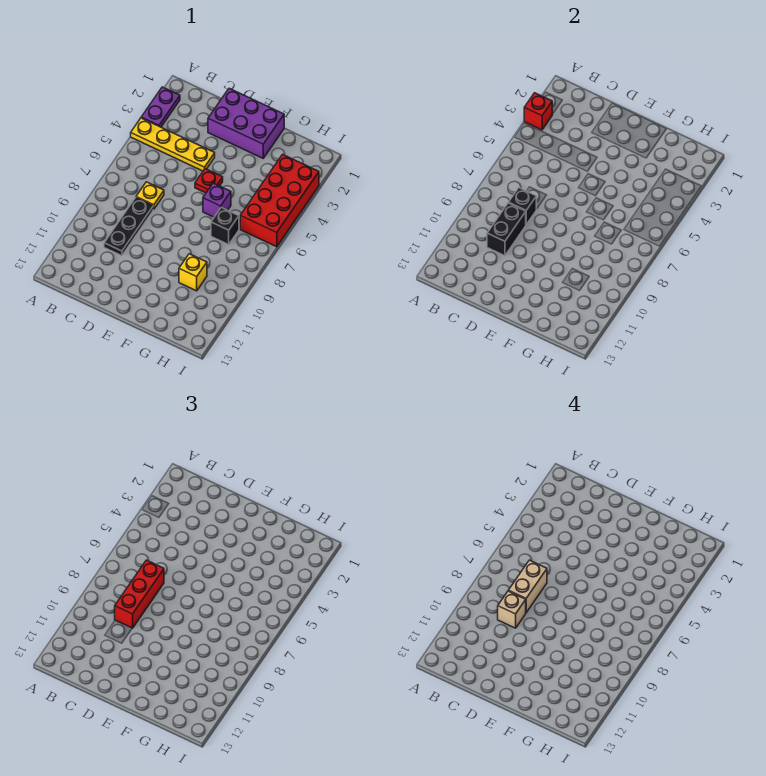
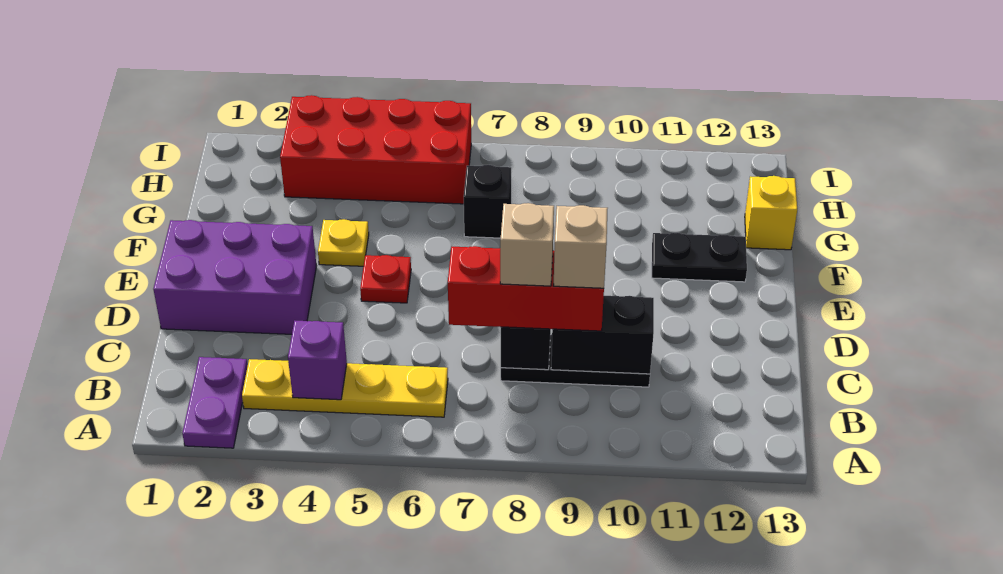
purple 1x2 plate [141,87,180,127] -> purple 1x2 plate turned to [182,357,248,448]
red 1x1 brick [524,93,552,130] -> none
yellow 1x4 plate [131,118,215,171] -> yellow 1x4 plate turned to [242,359,448,417]
yellow 1x1 plate [136,182,164,209] -> yellow 1x1 plate moved to [318,219,369,266]
tan 1x2 brick [508,560,547,613] -> tan 1x1 brick [500,203,554,286]
purple 2x3 brick [208,88,284,158] -> purple 2x3 brick turned to [153,220,316,334]
purple 1x1 brick [203,183,231,217] -> purple 1x1 brick moved to [288,321,347,400]
none -> black 1x2 plate [652,233,747,282]
yellow 1x1 brick [179,254,207,291] -> yellow 1x1 brick moved to [745,176,797,250]

